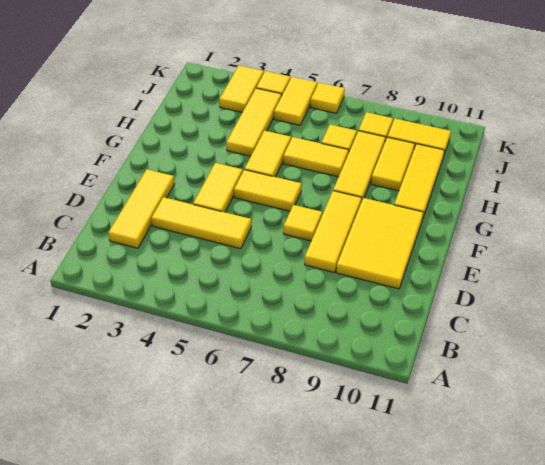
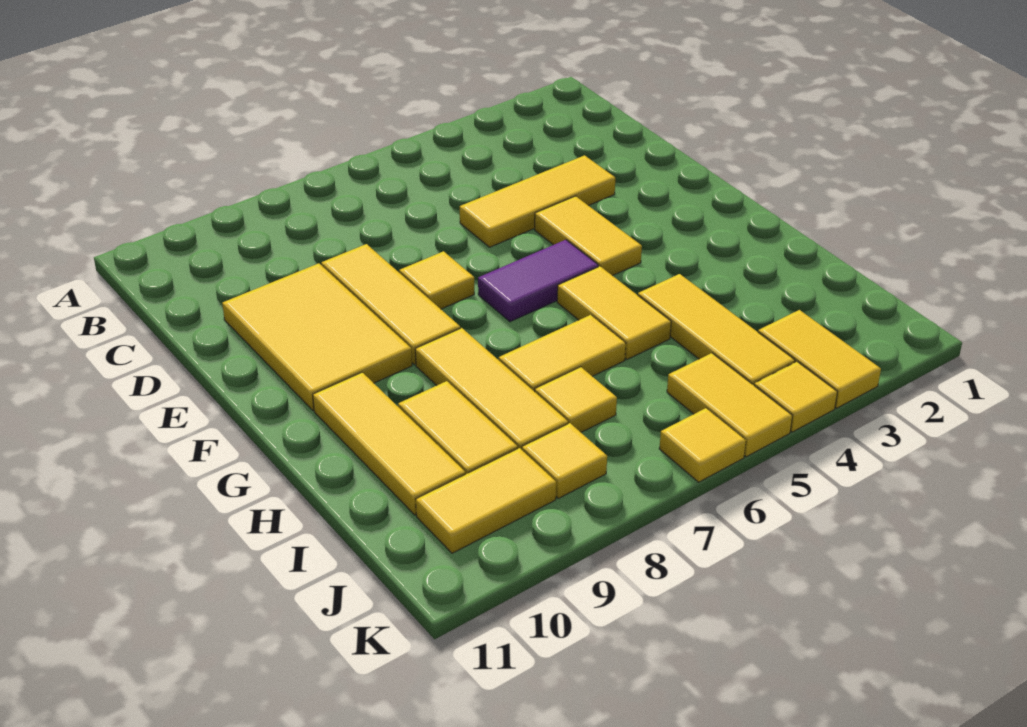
yellow 1x3 tile [108,169,174,248] -> none
yellow 1x2 tile [234,170,301,211] -> purple 1x2 tile [478,240,598,322]

